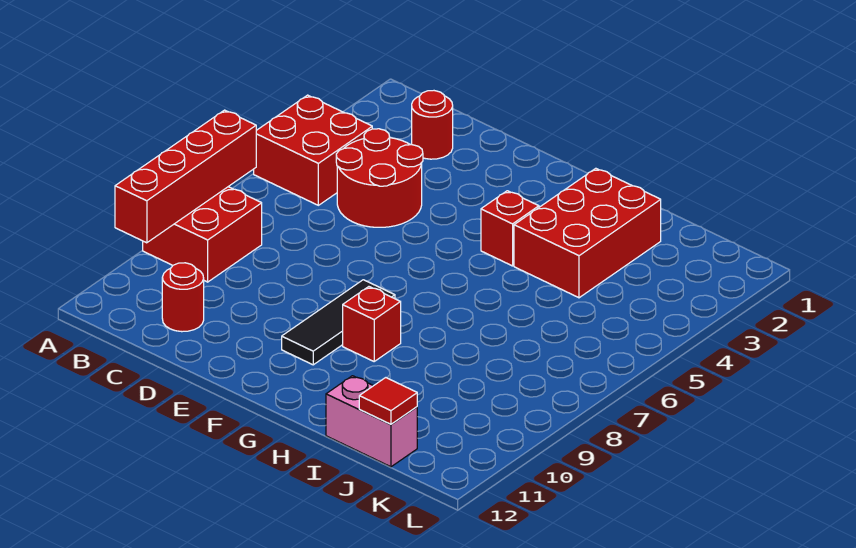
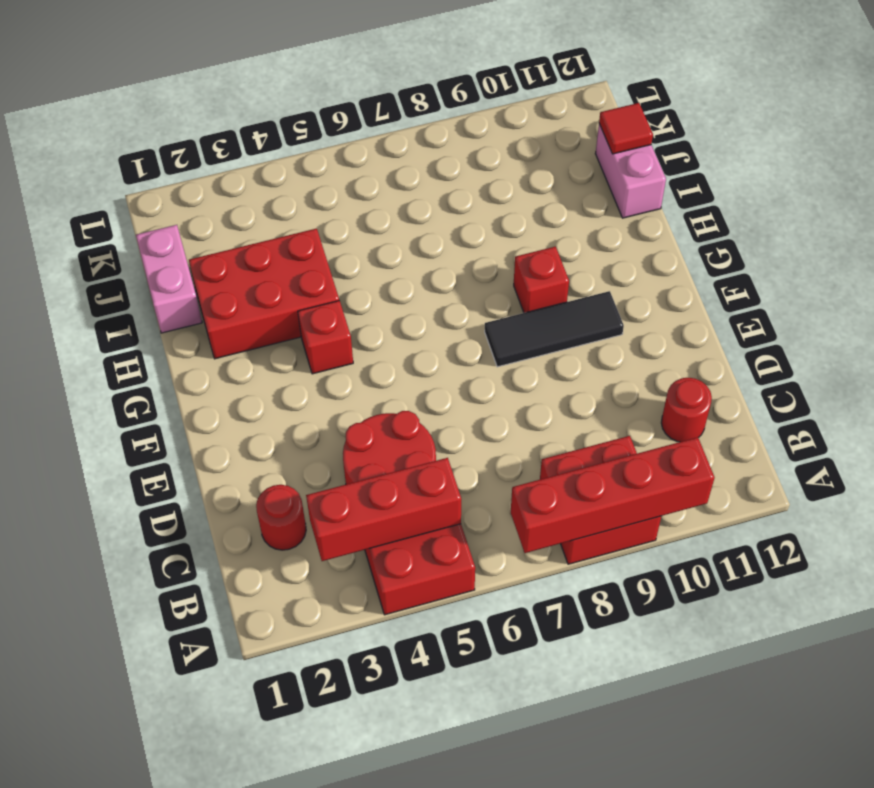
none -> red 1x3 brick [306,458,461,561]
none -> pink 1x2 brick [136,225,202,333]

